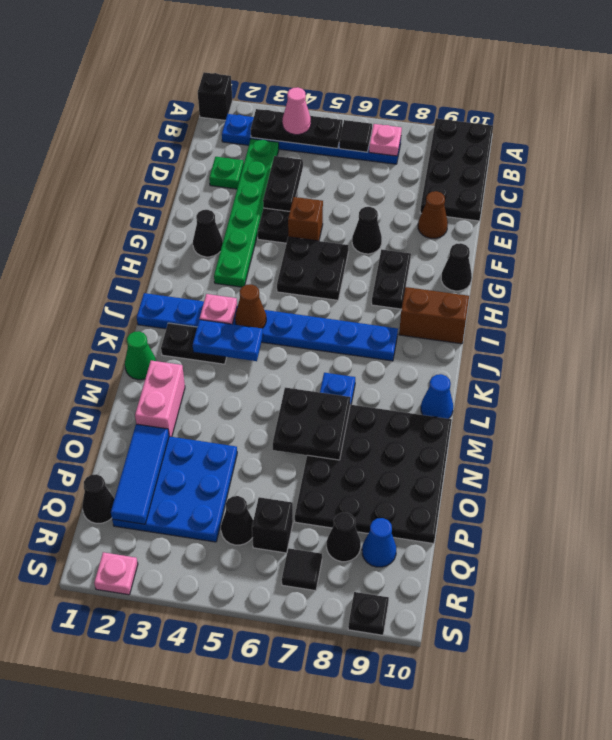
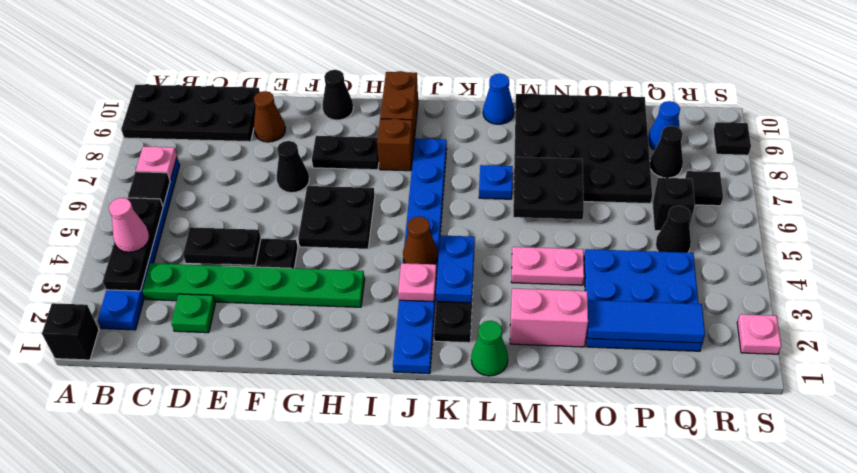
brown 1x1 brick [288,197,323,241] -> brown 1x1 brick moved to [377,119,414,171]
black 1x1 cone [193,210,223,257] -> none
none -> pink 1x2 plate [511,247,584,285]
black 1x1 cone [82,474,115,523] -> none

